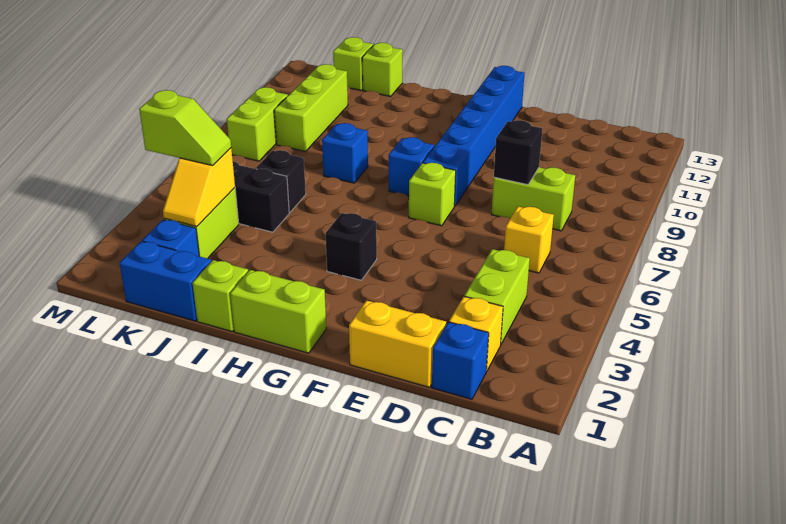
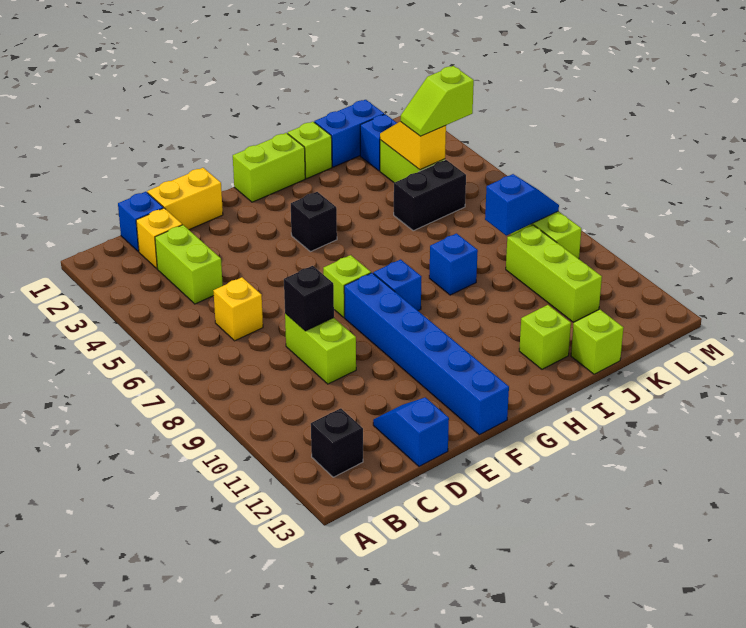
lime 1x2 brick [491,167,575,231] -> lime 1x2 brick turned to [285,314,356,384]
none -> blue 1x2 slope [373,397,449,466]
black 1x1 brick [256,150,306,212] -> black 1x1 brick moved to [311,408,363,477]
none -> blue 1x2 slope [485,174,559,236]
lime 1x1 brick [333,37,373,91] -> lime 1x1 brick moved to [519,305,571,369]

